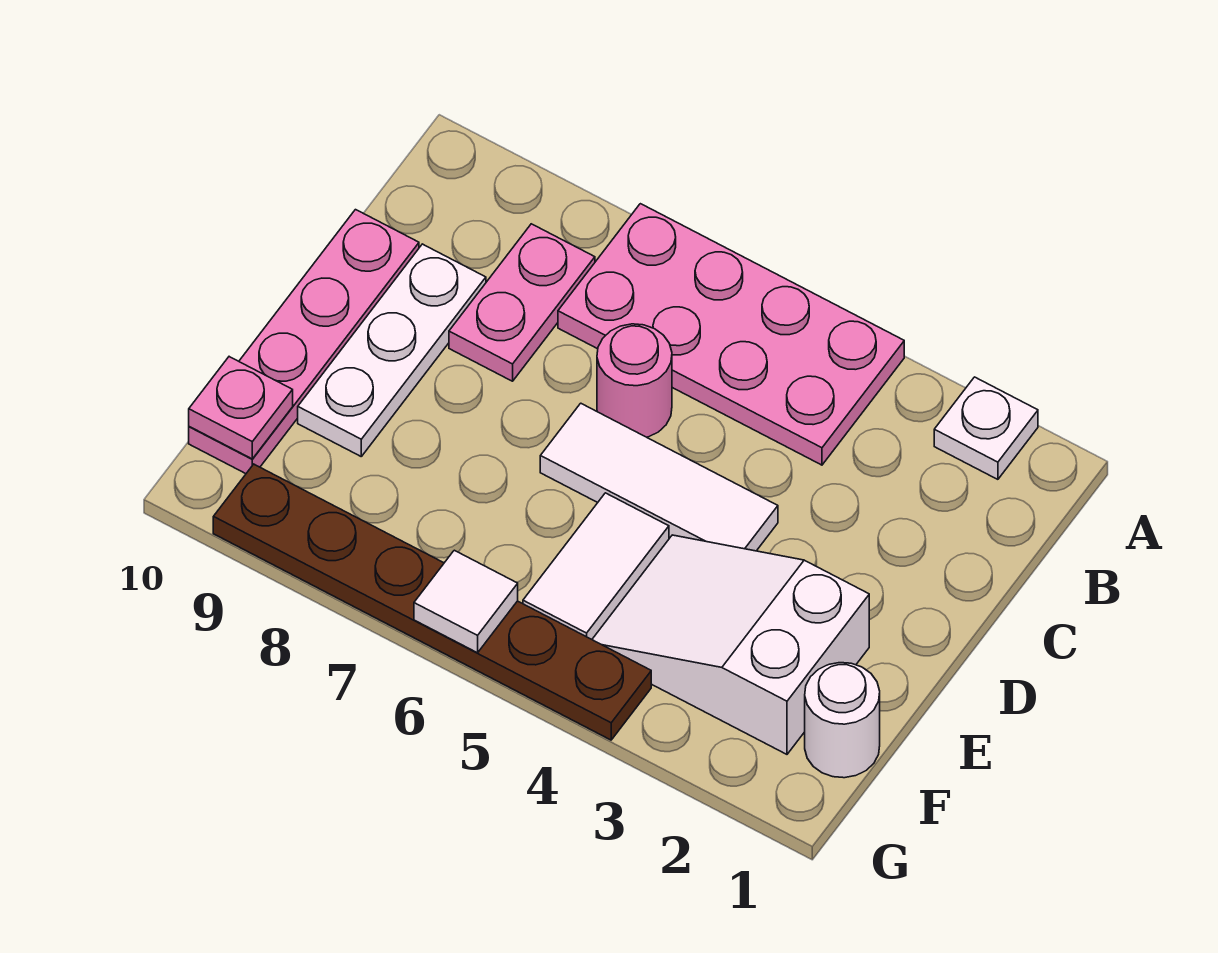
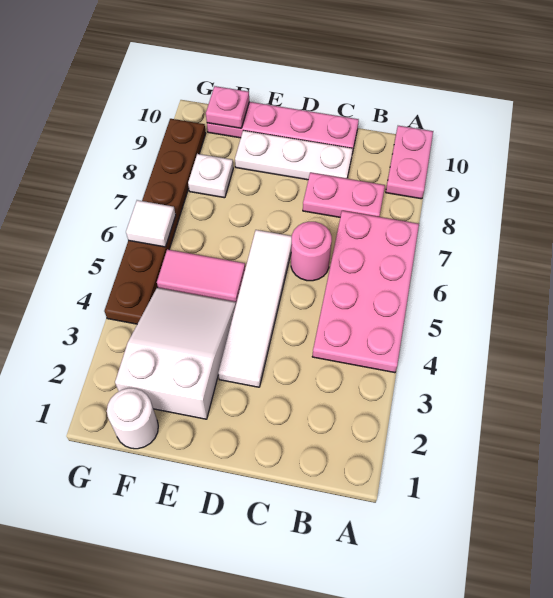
white 1x1 plate [934,377,1038,479] -> white 1x1 plate moved to [188,154,233,198]
none -> pink 1x2 plate [386,126,433,199]
white 1x3 tile [540,403,778,551] -> white 1x4 tile [218,230,292,387]
white 1x2 tile [523,493,669,639] -> pink 1x2 tile [157,249,245,303]

